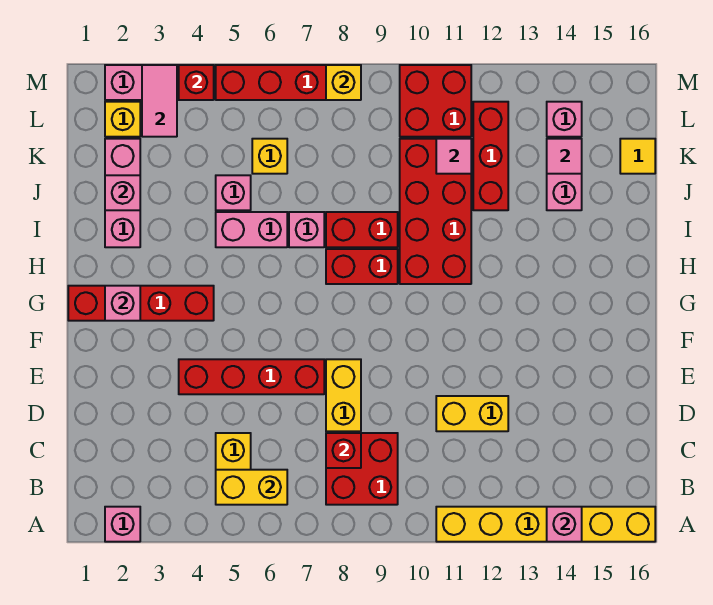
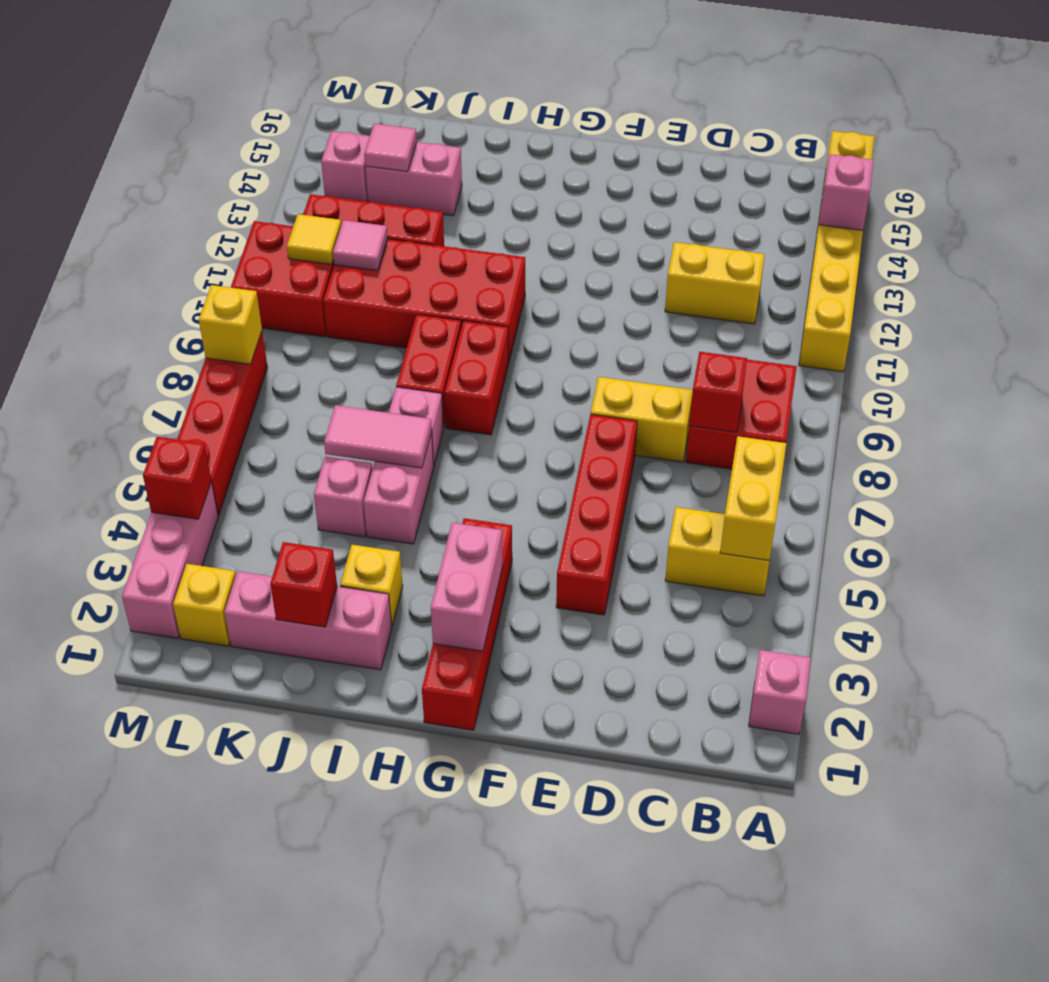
yellow 1x2 brick [436,396,508,431] -> yellow 1x2 brick turned to [665,242,765,324]
pink 1x1 brick [105,286,140,321] -> pink 1x2 brick [431,523,502,651]
pink 1x1 brick [105,175,140,210] -> red 1x1 brick [270,542,337,627]
yellow 1x1 brick [252,139,287,174] -> yellow 1x1 brick moved to [340,545,403,626]
yellow 1x1 tile [620,139,655,174] -> yellow 1x1 tile moved to [287,214,341,264]
pink 1x2 tile [142,65,177,137] -> pink 1x2 tile moved to [324,405,432,468]

